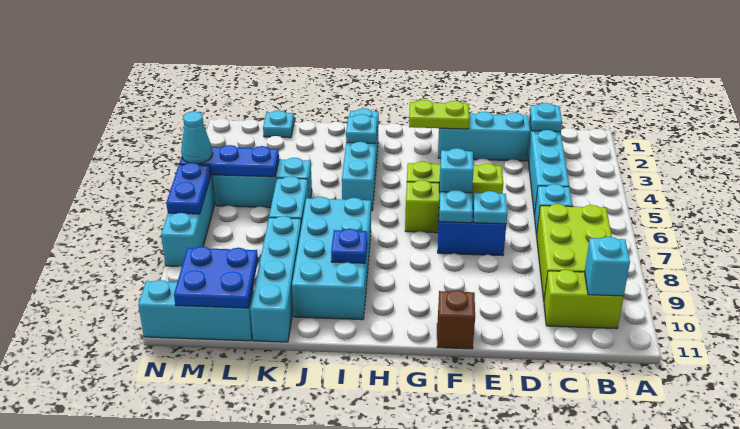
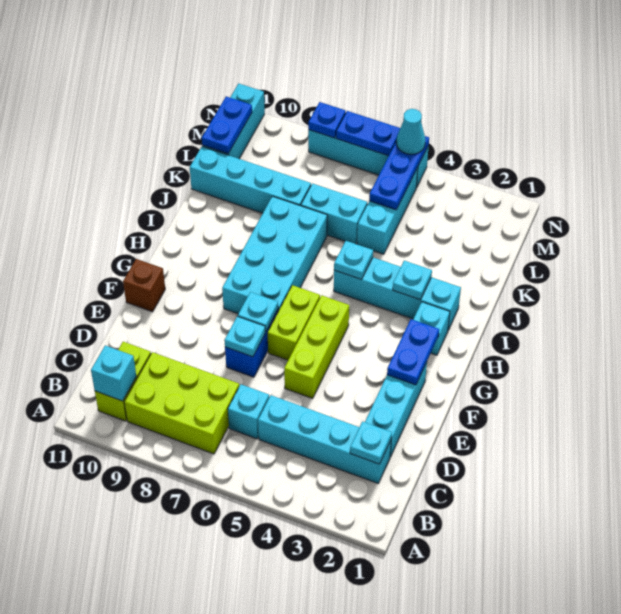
lime 1x2 plate [409,100,469,129] -> blue 1x2 plate [387,319,439,385]
cyan 1x1 brick [439,148,474,199] -> cyan 1x1 brick moved to [413,302,450,355]
cyan 2x4 brick [292,197,371,320] -> cyan 2x4 brick turned to [222,196,327,314]
blue 1x1 plate [331,229,367,263] -> blue 1x1 plate moved to [308,102,346,138]
cyan 1x1 plate [263,110,294,138] -> cyan 1x1 plate moved to [334,241,373,279]
blue 2x2 plate [174,246,258,308] -> blue 1x2 plate [202,96,252,154]

